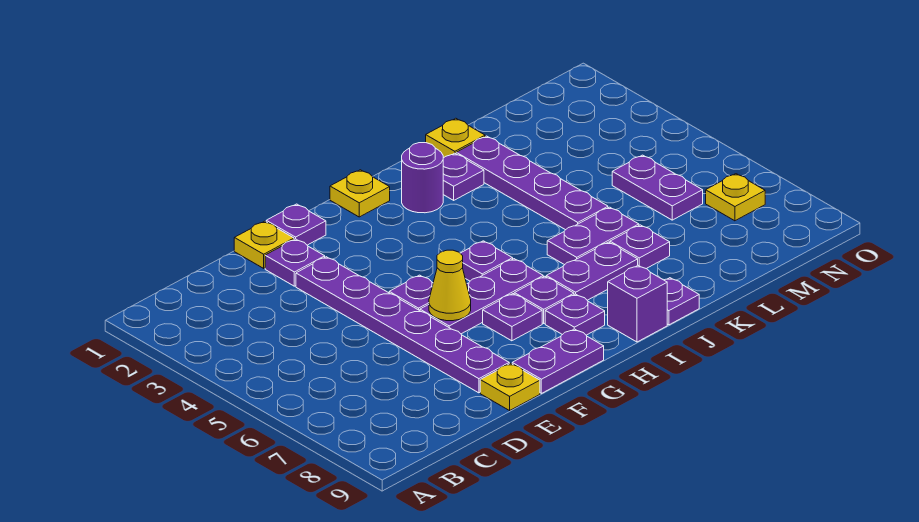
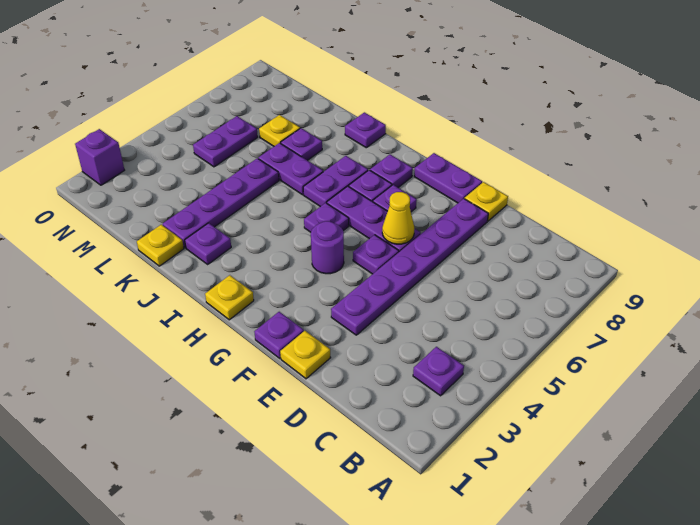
purple 1x1 plate [265,239,325,286] -> purple 1x1 plate moved to [413,347,464,396]
purple 1x1 round brick [402,143,443,213] -> purple 1x1 round brick moved to [311,221,344,274]
purple 1x2 plate [546,242,638,300] -> purple 1x2 plate turned to [303,156,368,207]
purple 1x1 brick [608,266,667,342] -> purple 1x1 brick moved to [75,129,124,185]
yellow 1x1 plate [706,174,765,221] -> yellow 1x1 plate moved to [259,115,300,146]

